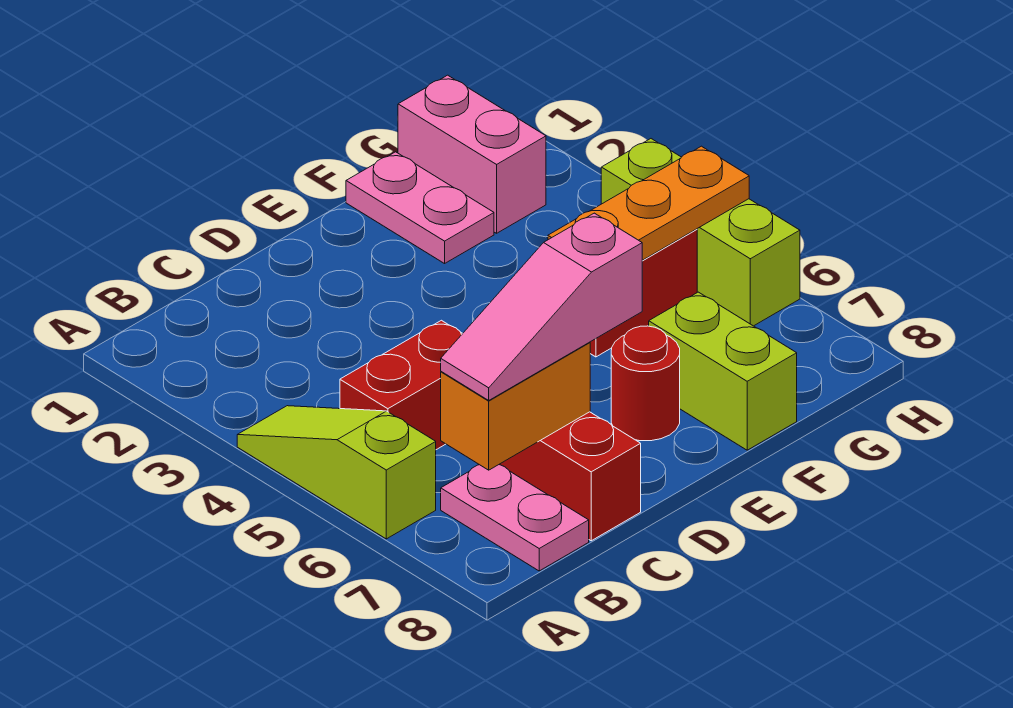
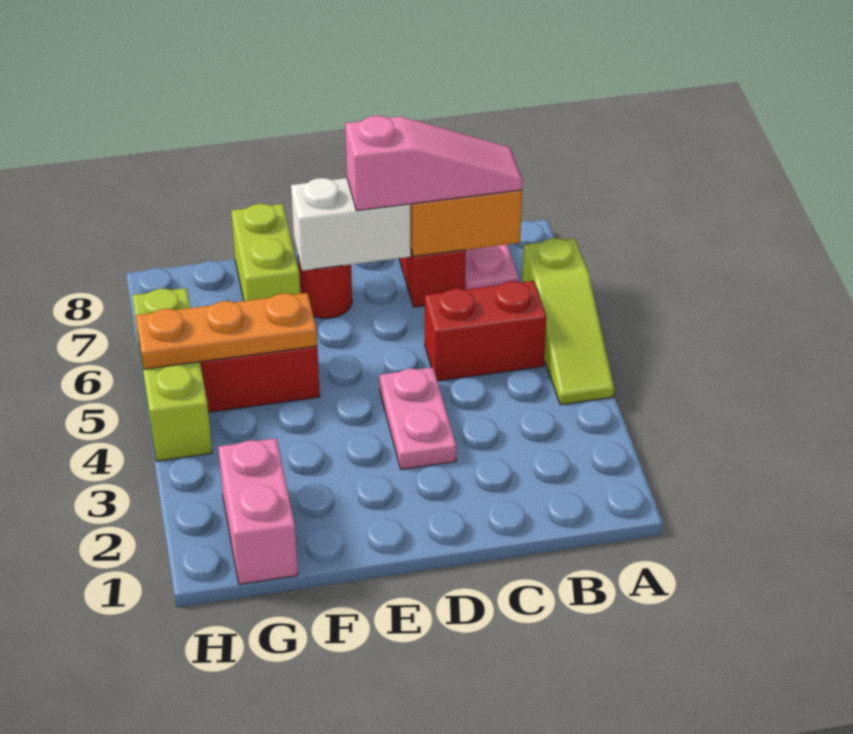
none -> white 1x2 brick [291,178,411,271]
pink 1x2 plate [346,152,494,264] -> pink 1x2 plate moved to [379,367,456,469]

